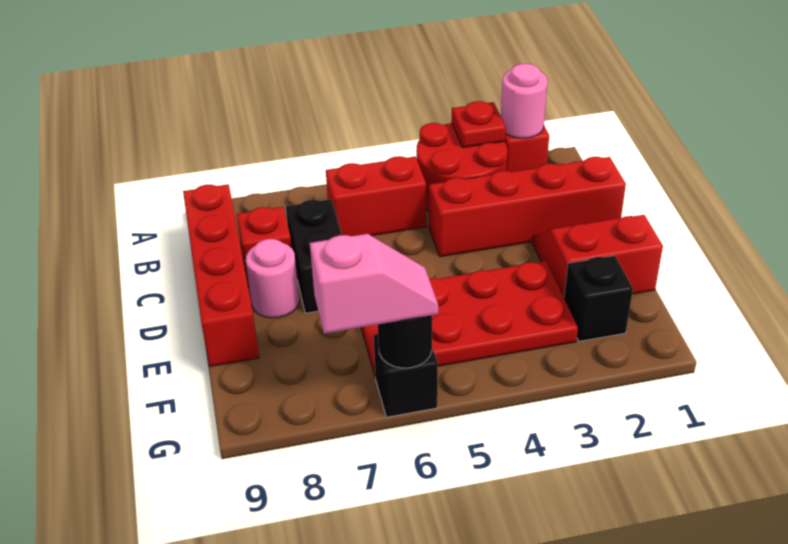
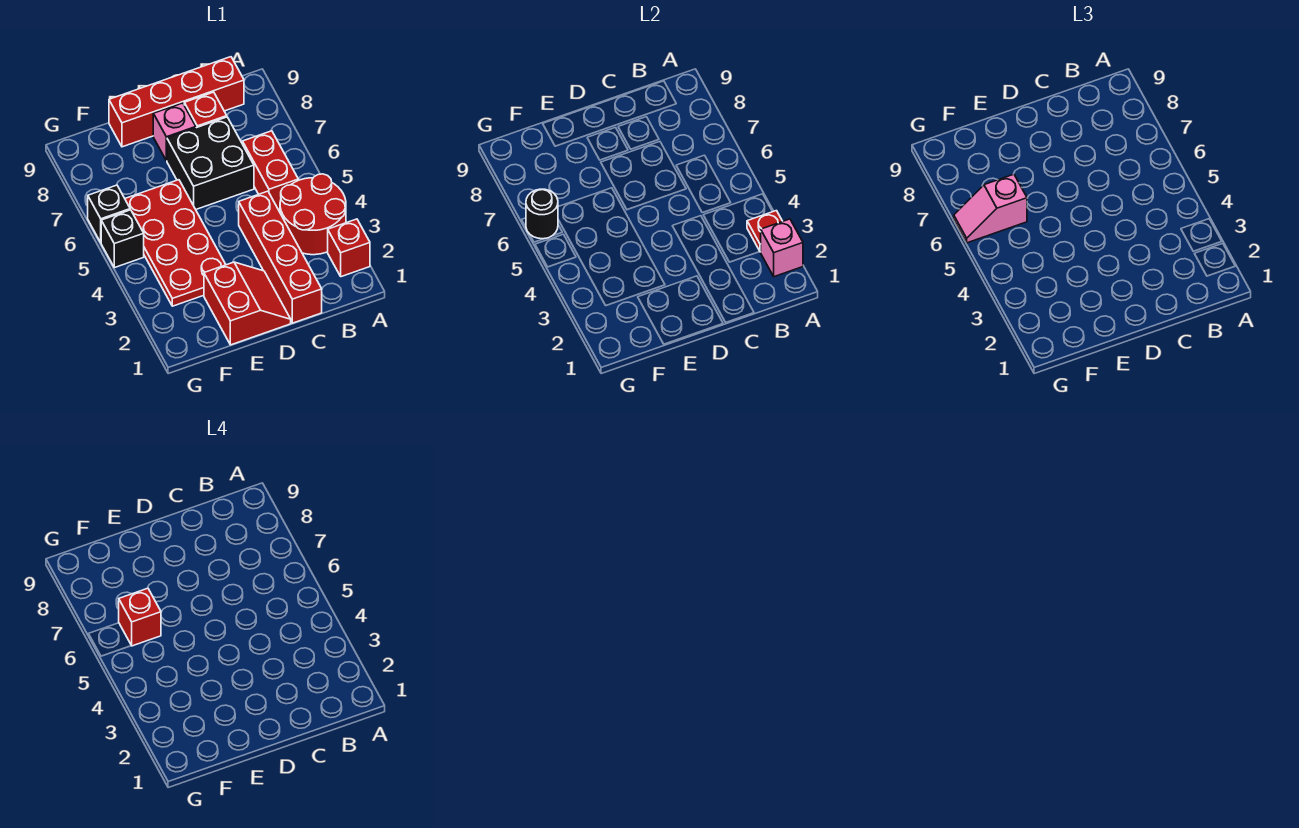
pink 1x1 round brick [501,64,548,138] -> pink 1x1 brick [761,219,803,277]
black 1x2 brick [286,199,342,313] -> black 2x2 brick [167,117,254,209]
pink 1x1 round brick [246,239,299,318] -> pink 1x1 brick [153,103,196,161]
black 1x1 brick [564,256,633,341] -> black 1x1 brick moved to [101,210,144,268]
none -> red 1x1 brick [119,588,161,646]
pink 1x2 slope [310,234,438,333] -> pink 1x2 slope turned to [954,174,1027,243]

